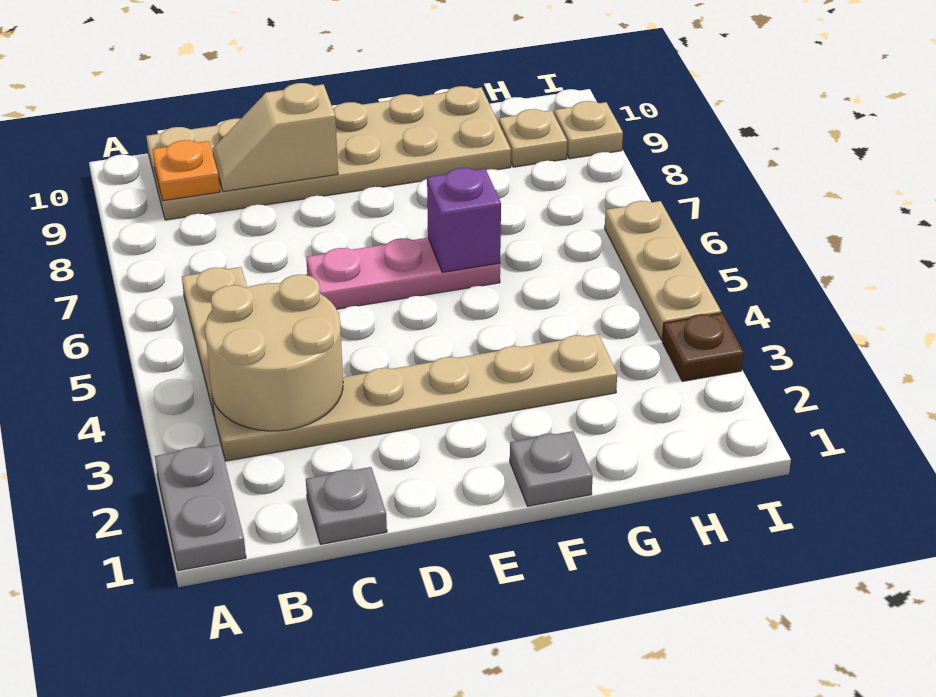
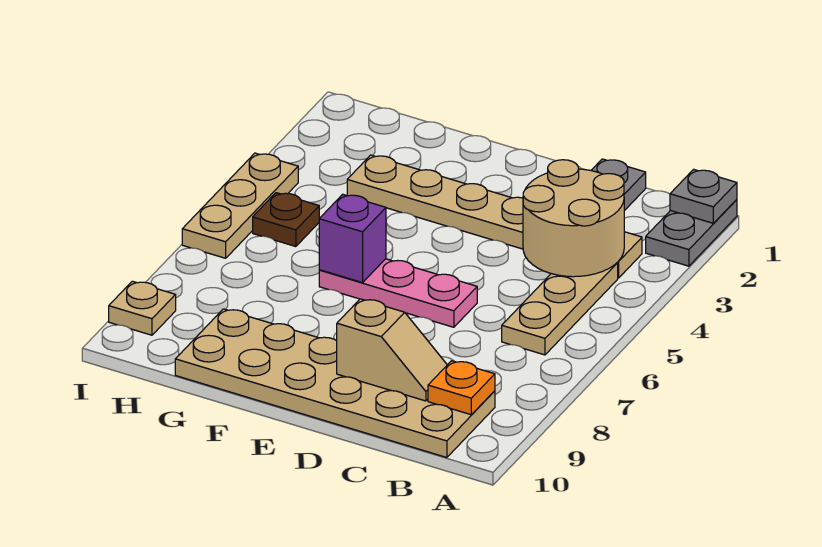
grey 1x1 plate [510,431,593,506] -> grey 1x1 plate moved to [670,169,737,223]
tan 1x1 plate [499,109,567,167] -> none
brown 1x1 plate [662,313,743,381] -> brown 1x1 plate moved to [253,193,319,247]

